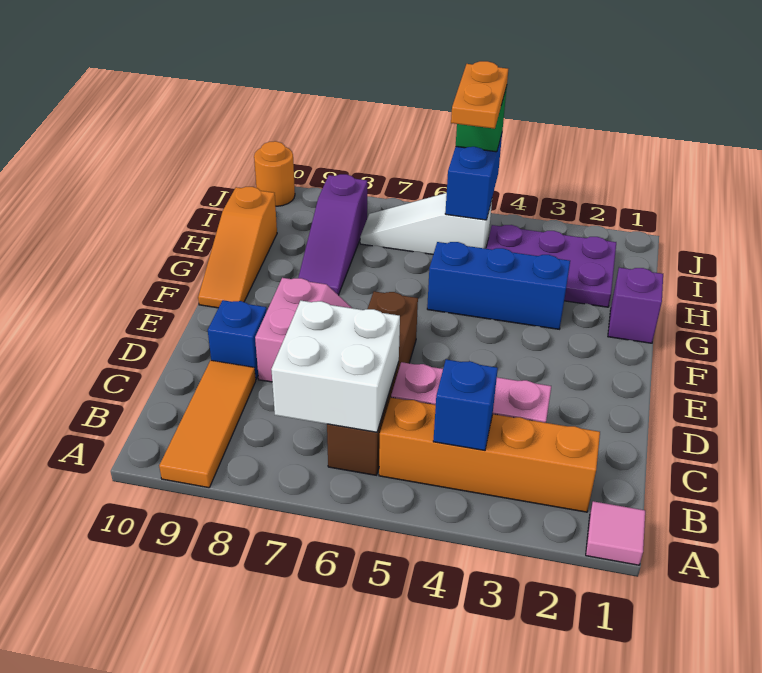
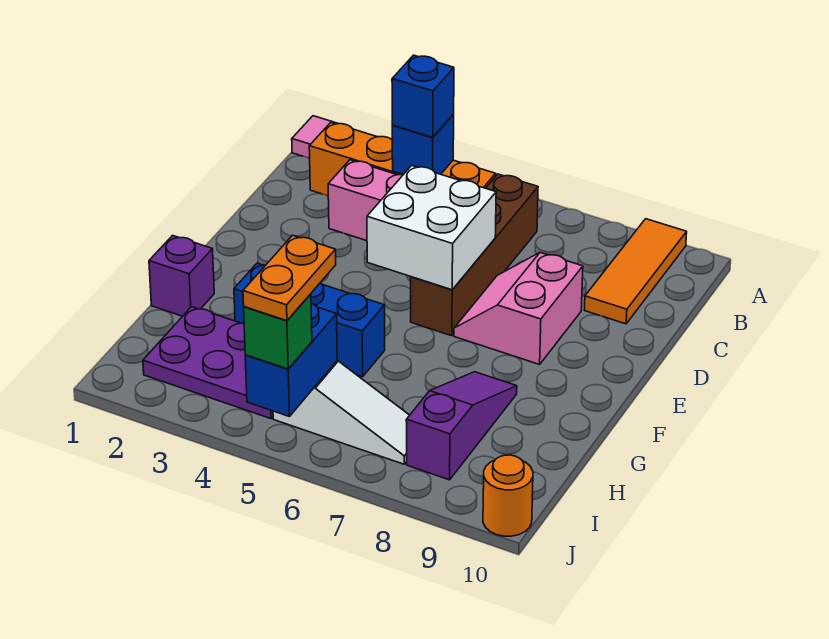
white 2x2 brick [271,301,400,432] -> white 2x2 brick moved to [367,165,496,290]
blue 1x1 brick [208,300,267,379] -> blue 1x1 brick moved to [392,55,454,137]
orange 1x3 slope [198,187,277,308] -> none

